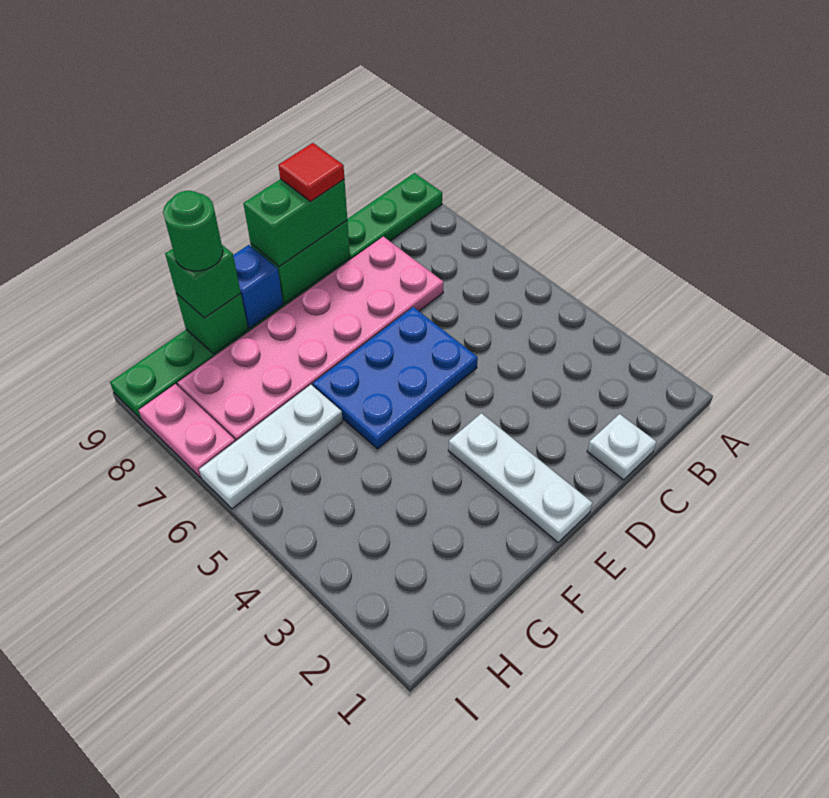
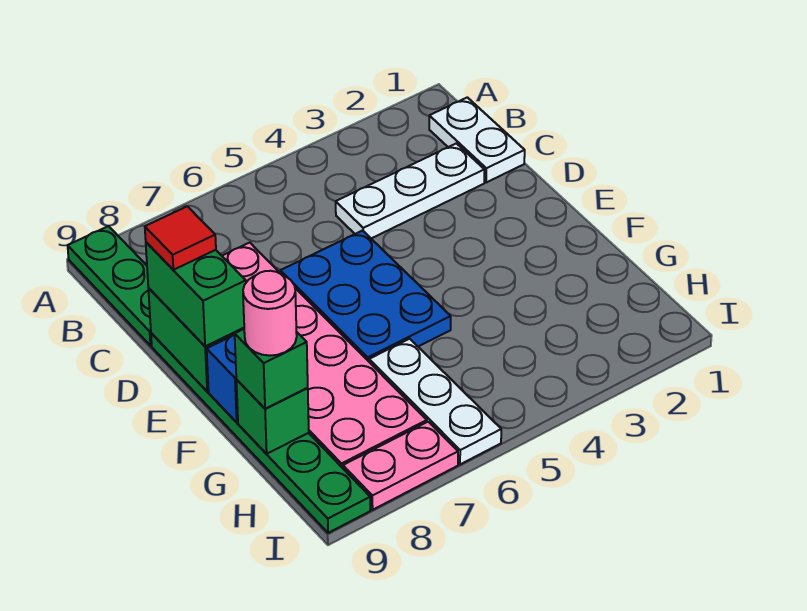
white 1x1 plate [587,414,656,480] -> white 1x2 plate [429,97,525,183]
white 1x3 plate [448,413,592,542] -> white 1x3 plate moved to [336,143,484,238]
green 1x1 round brick [163,191,223,271] -> pink 1x1 round brick [243,271,297,356]

